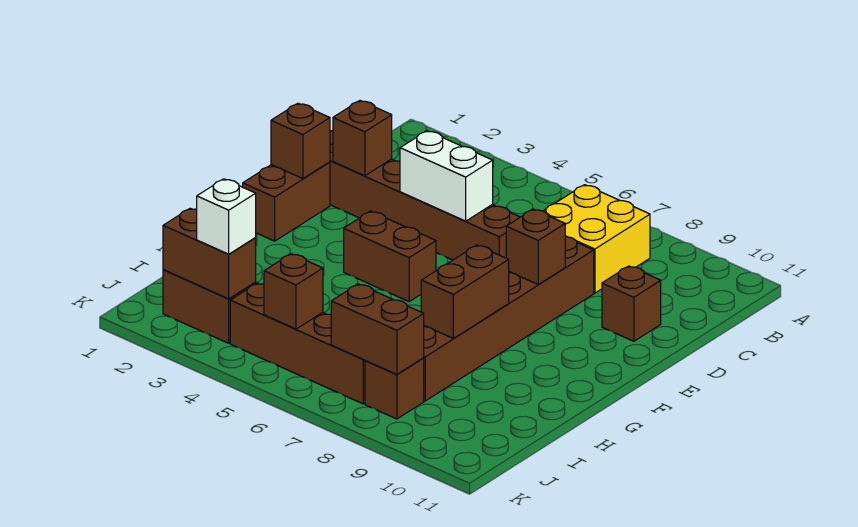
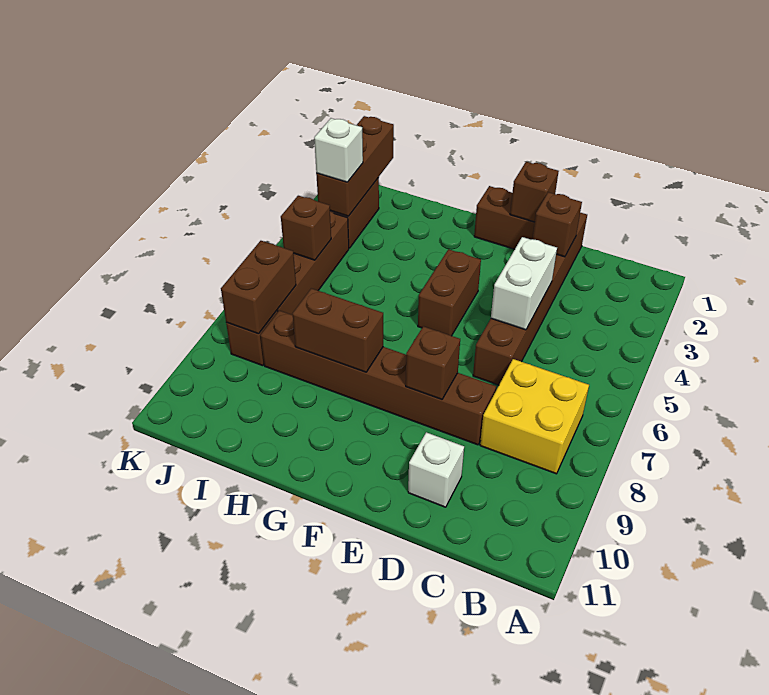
brown 1x1 brick [602,266,661,341] -> white 1x1 brick [408,432,464,507]
brown 1x2 brick [163,208,256,299] -> brown 1x3 brick [316,116,394,216]

